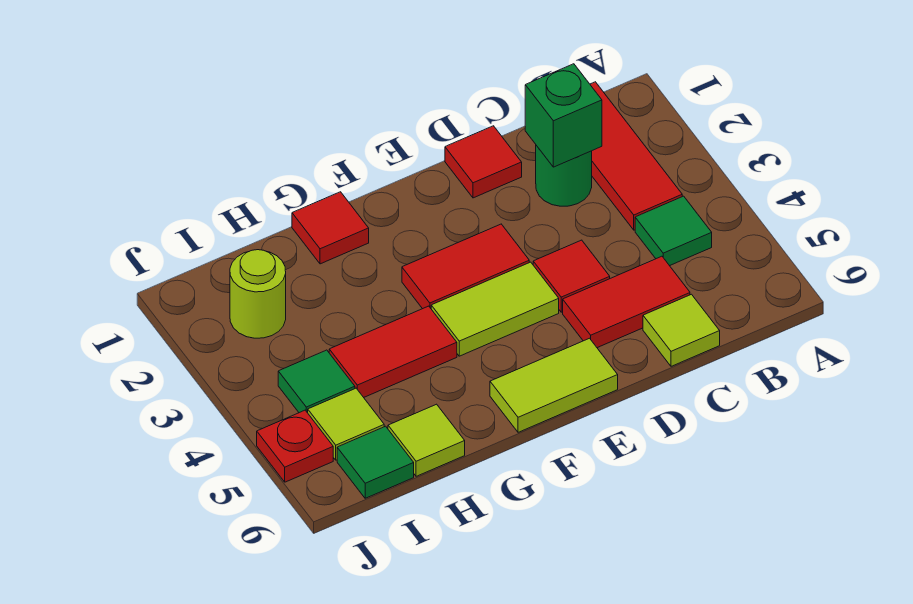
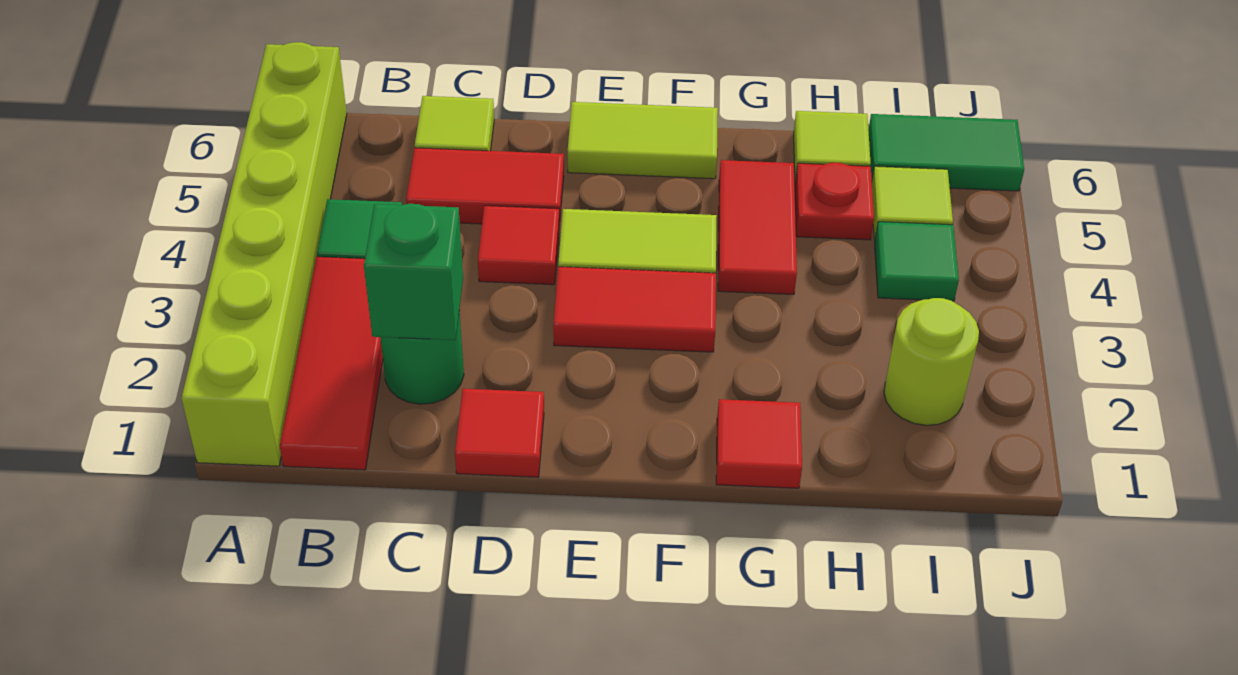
none -> lime 1x6 brick [182,42,347,466]
red 1x2 tile [329,306,457,397] -> red 1x2 tile turned to [718,160,797,294]
green 1x1 tile [337,426,414,498] -> green 1x2 tile [868,114,1024,191]
red 1x1 plate [257,410,333,482] -> red 1x1 plate moved to [795,163,874,240]

